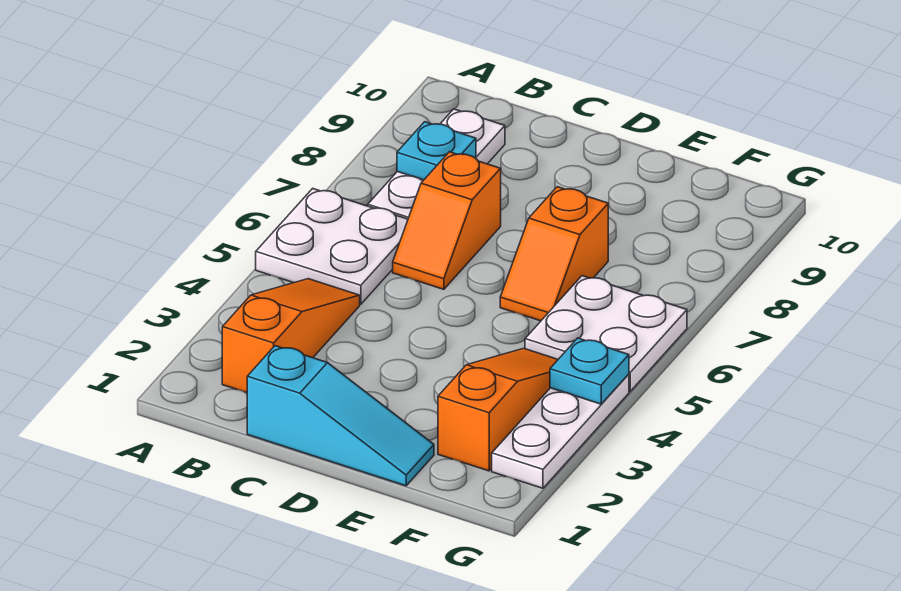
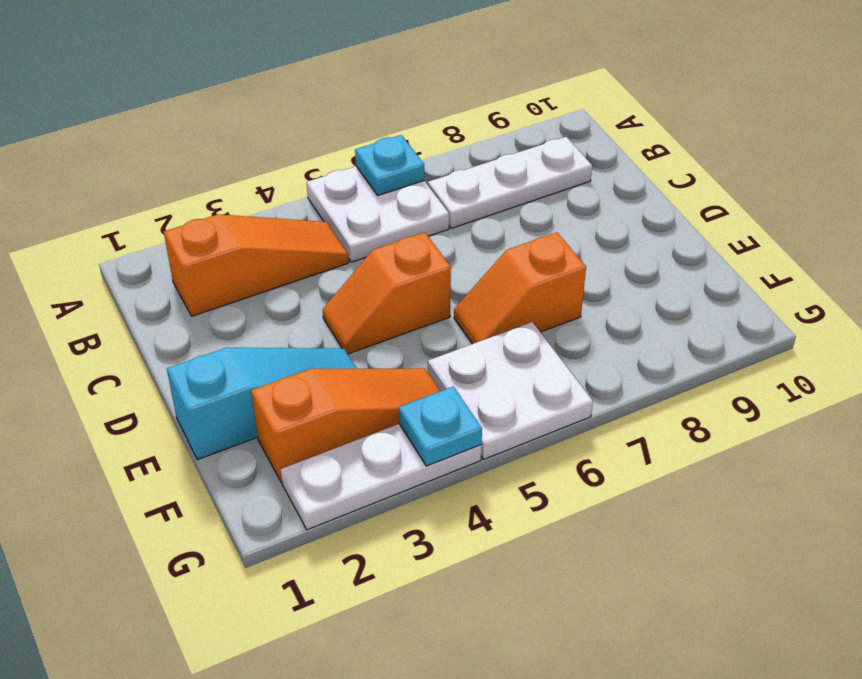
cyan 1x1 plate [397,122,476,180] -> cyan 1x1 plate moved to [355,135,424,195]
cyan 1x3 slope [247,346,434,486] -> cyan 1x3 slope turned to [167,348,357,460]
orange 1x2 slope [393,152,501,289] -> orange 1x2 slope moved to [323,232,451,354]

